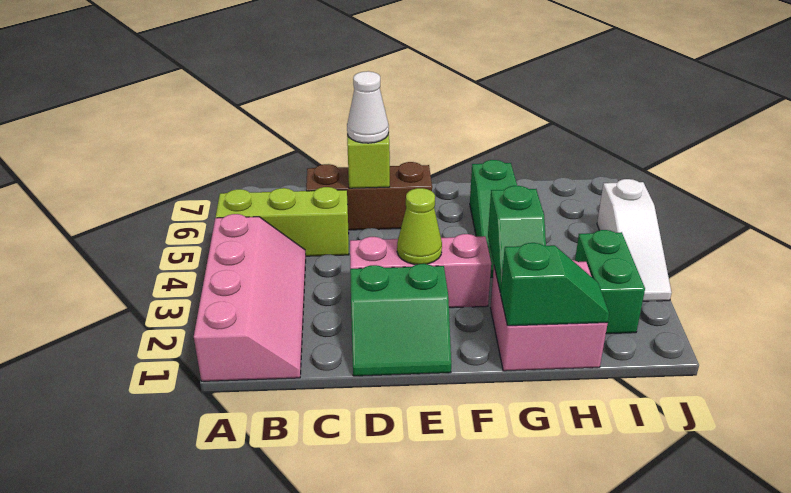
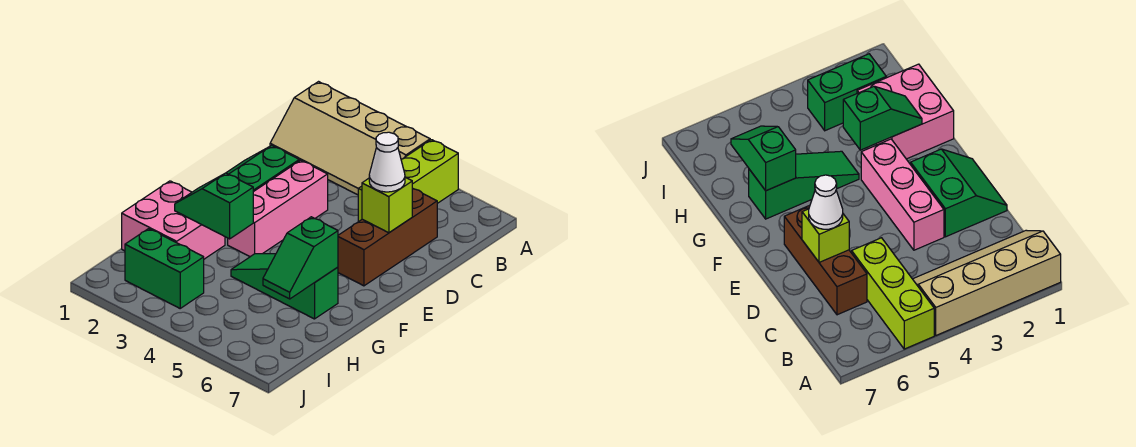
pink 2x4 slope [194,214,306,381] -> tan 2x4 slope [270,82,430,195]
lime 1x1 cone [397,188,442,264] -> none
green 1x2 slope [501,243,609,326] -> green 1x2 slope moved to [263,217,338,299]
white 1x3 slope [597,179,672,301] -> none

